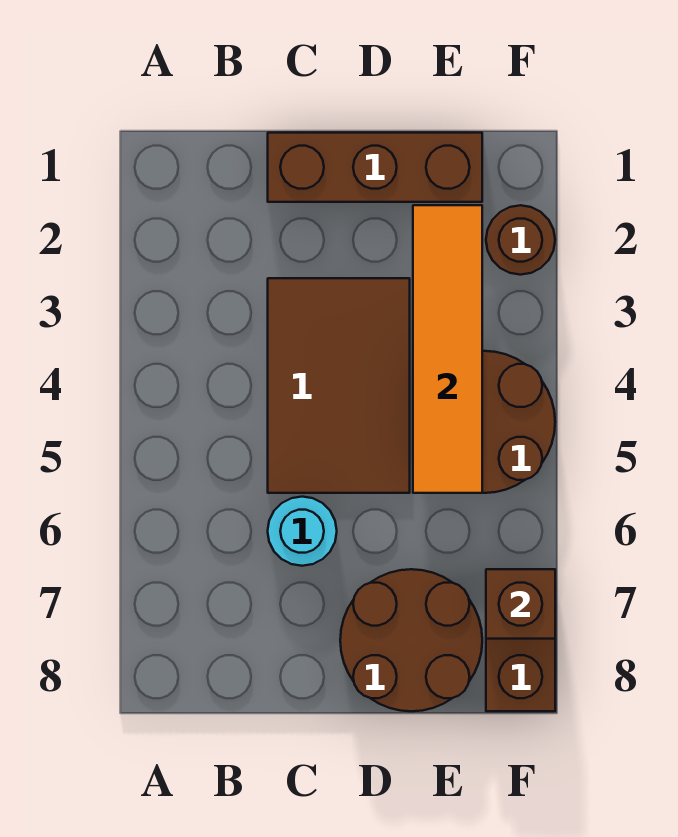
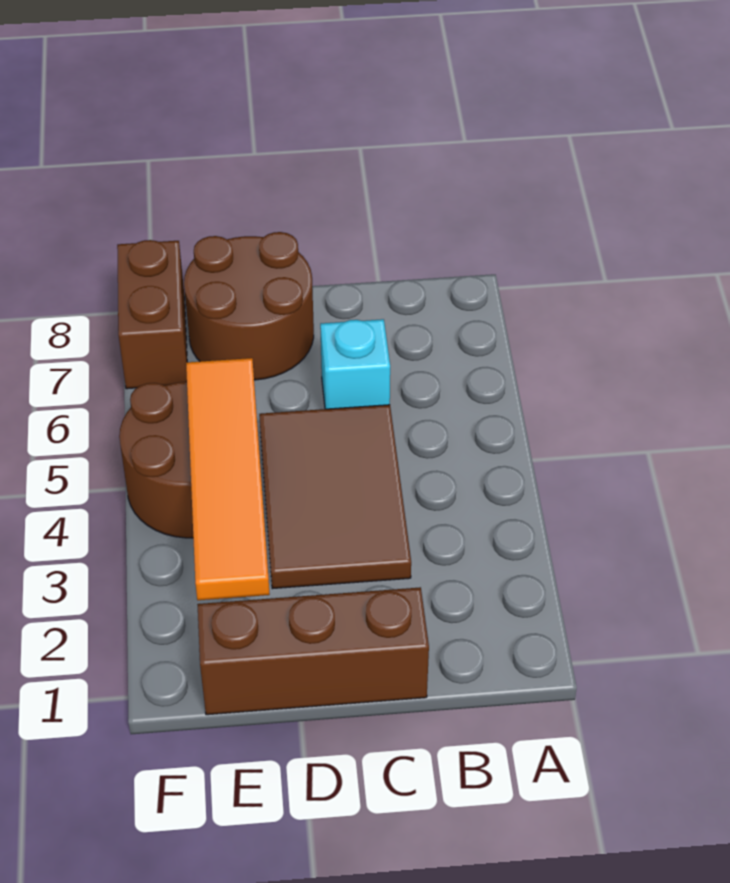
cyan 1x1 round brick [268,497,337,566] -> cyan 1x1 brick [320,319,390,409]
brown 1x1 round brick [486,205,555,275] -> none
brown 1x1 brick [486,569,555,639] -> none

